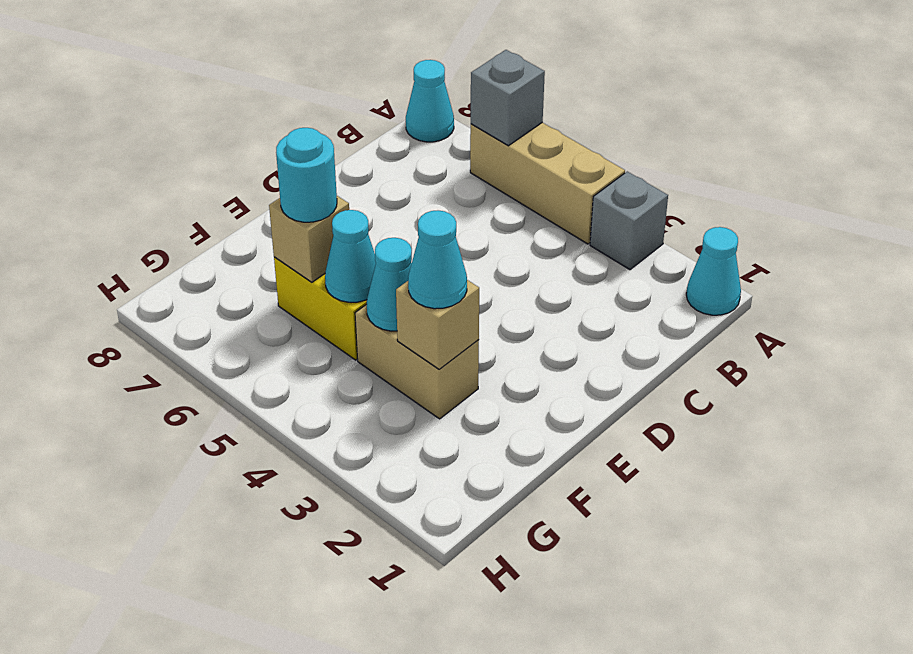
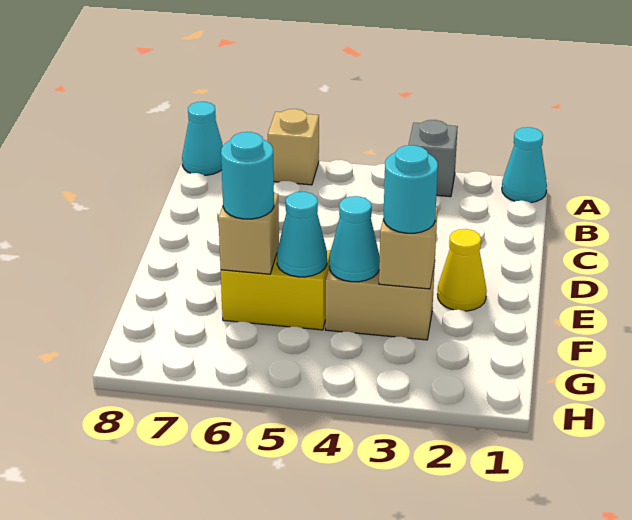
tan 1x3 brick [470,122,625,244] -> tan 1x1 brick [268,109,319,185]
grey 1x1 brick [471,50,545,146] -> none
none -> yellow 1x1 cone [438,229,487,311]
cyan 1x1 cone [408,210,467,309] -> cyan 1x1 round brick [383,145,438,233]

